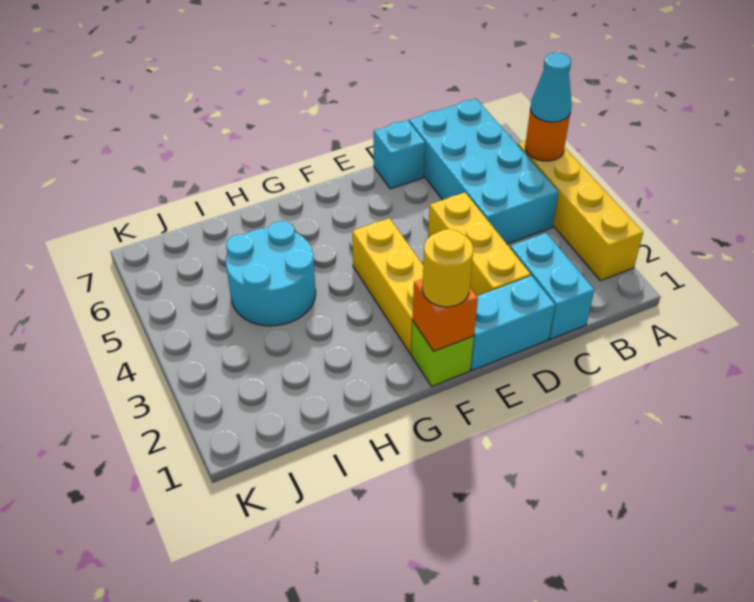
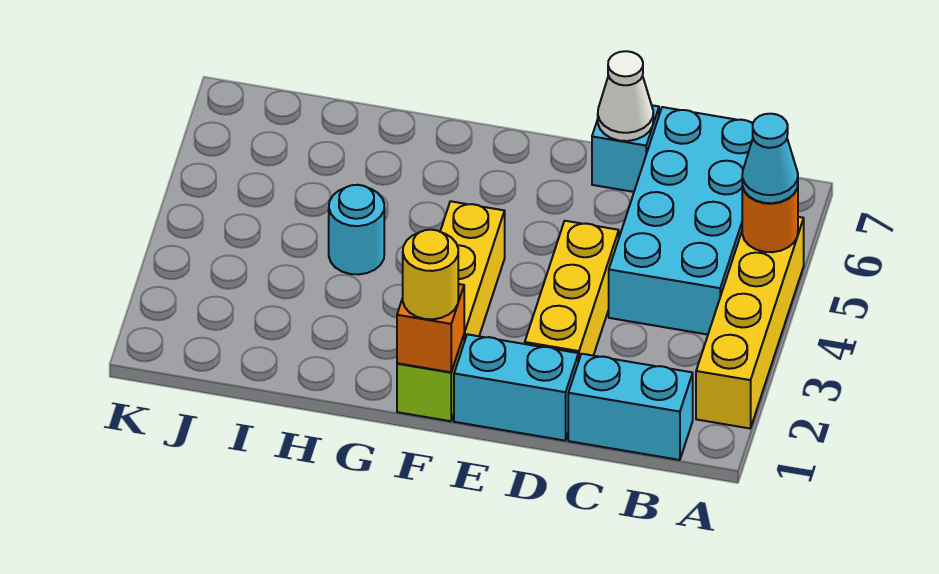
cyan 1x2 brick [510,233,594,339] -> cyan 1x2 brick turned to [568,354,693,460]
none -> white 1x1 cone [598,51,653,141]
cyan 2x2 round brick [226,221,316,326] -> cyan 1x1 round brick [329,185,384,275]

